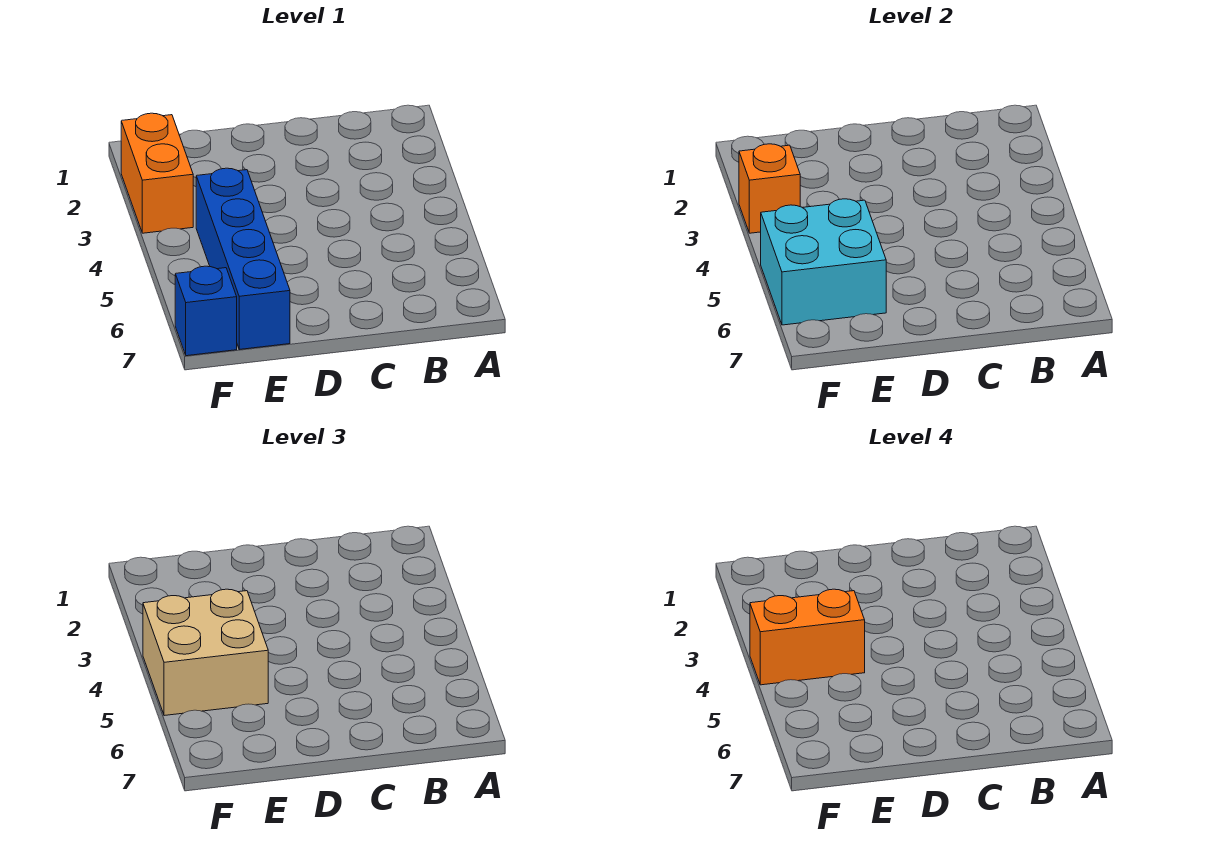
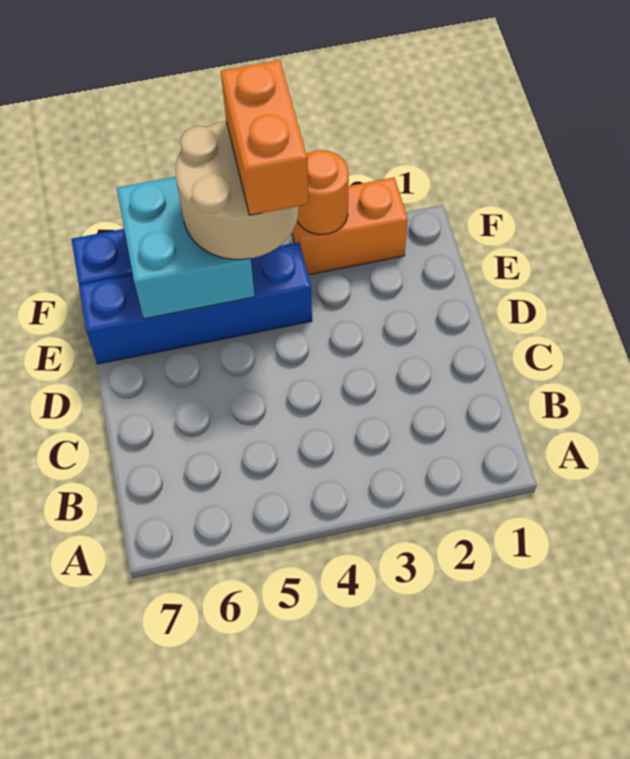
tan 2x2 brick [143,589,268,716] -> tan 2x2 round brick [175,121,299,259]
orange 1x1 brick [739,144,800,233] -> orange 1x1 round brick [297,150,349,235]

